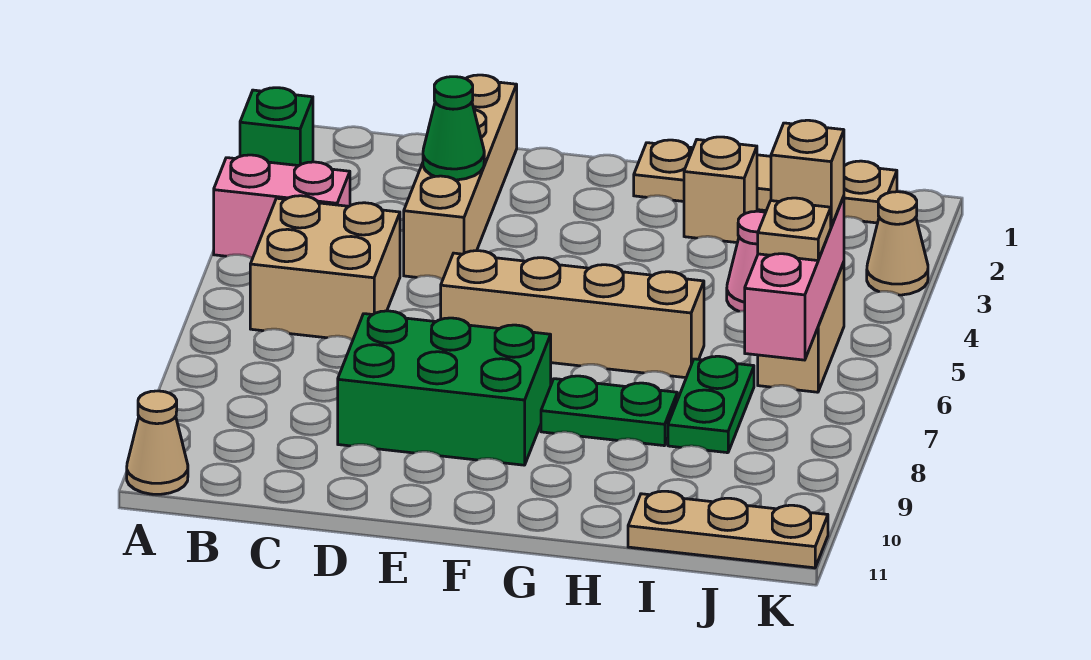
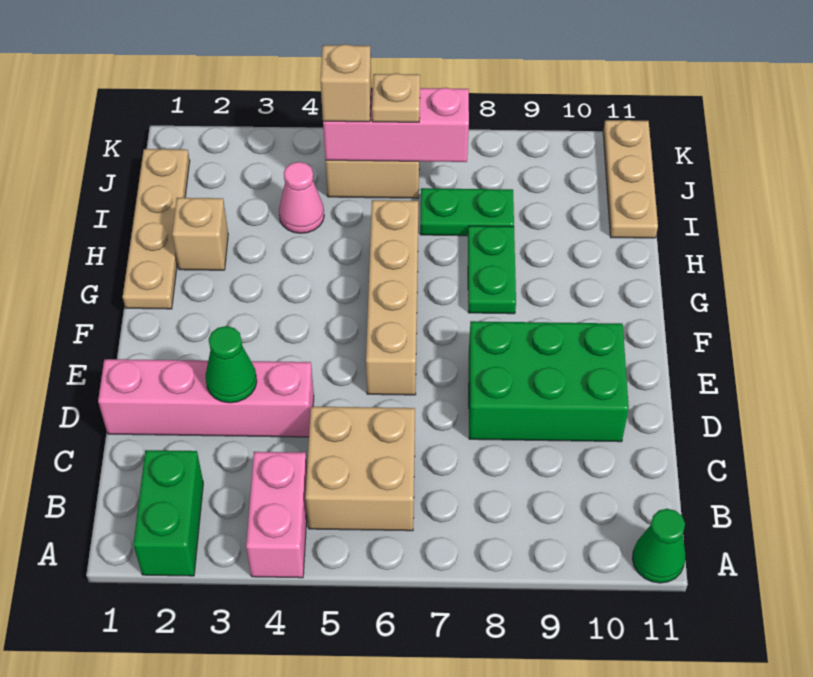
green 1x1 brick [240,88,313,166] -> green 1x2 brick [133,450,203,576]
tan 1x1 cone [127,391,188,494] -> green 1x1 cone [632,509,686,583]
tan 1x4 brick [404,75,517,280] -> pink 1x4 brick [98,359,314,437]
green 2x3 brick [338,311,551,465] -> green 2x3 brick turned to [469,321,629,442]
tan 1x1 cone [867,192,928,295] -> none

